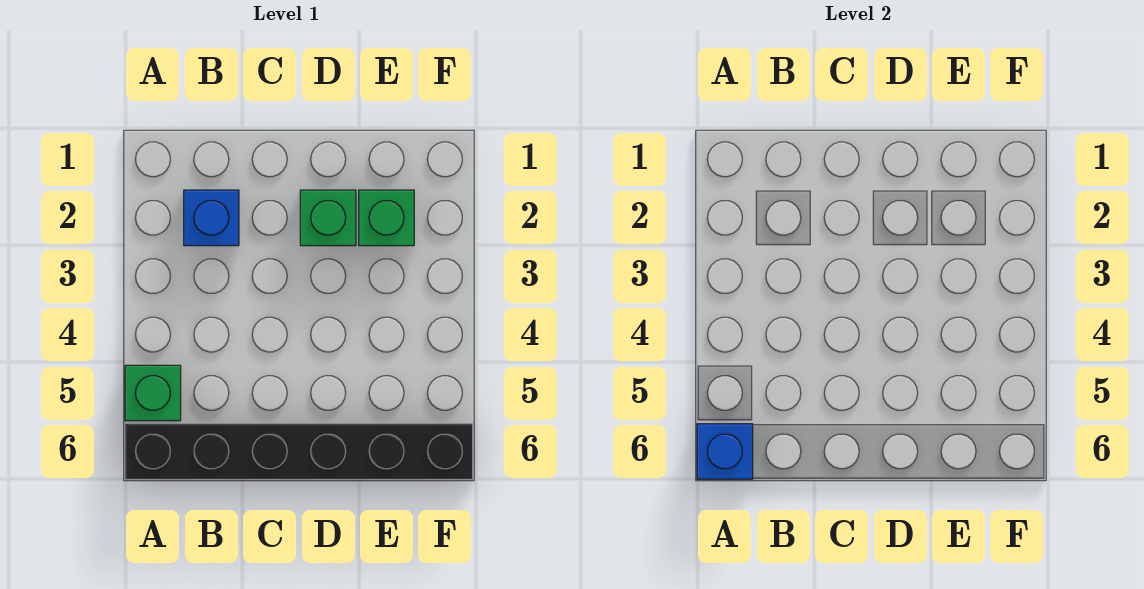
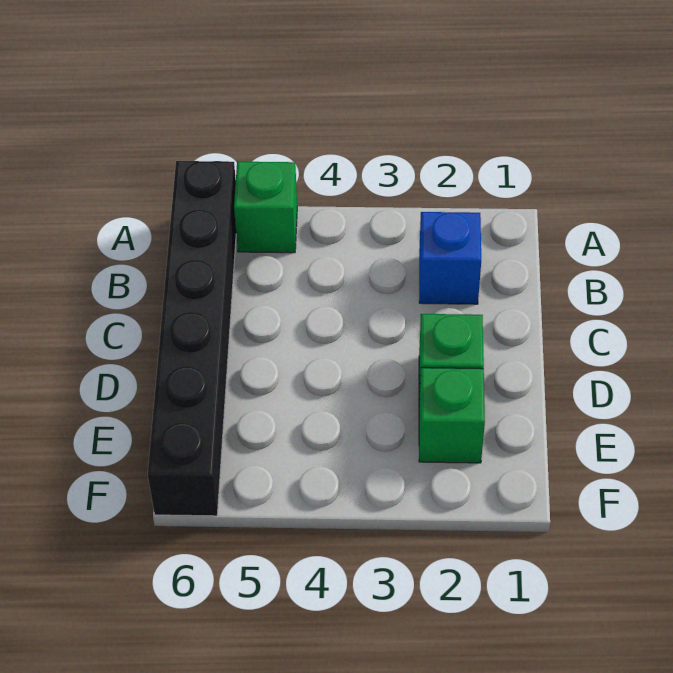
blue 1x1 brick [697,424,753,479] -> none

